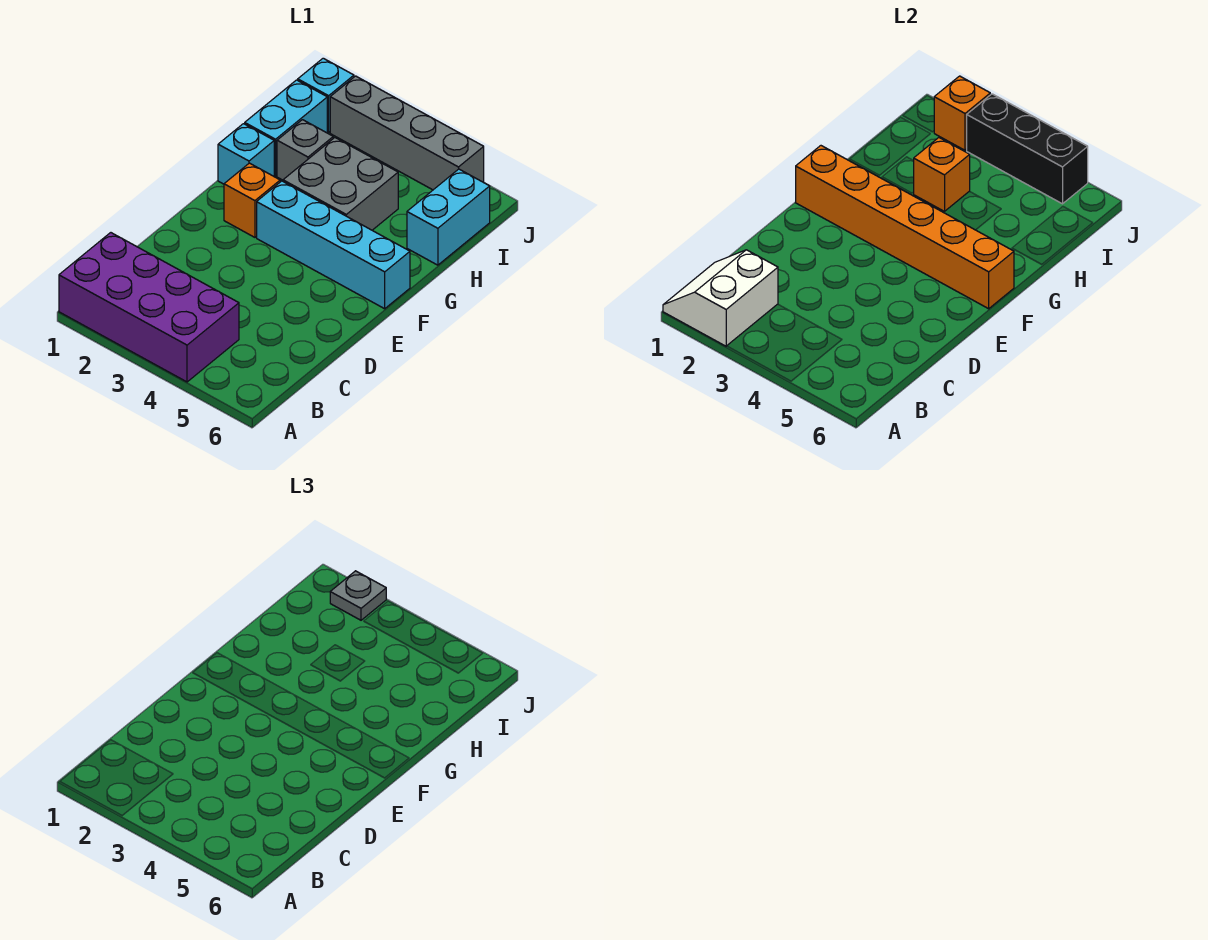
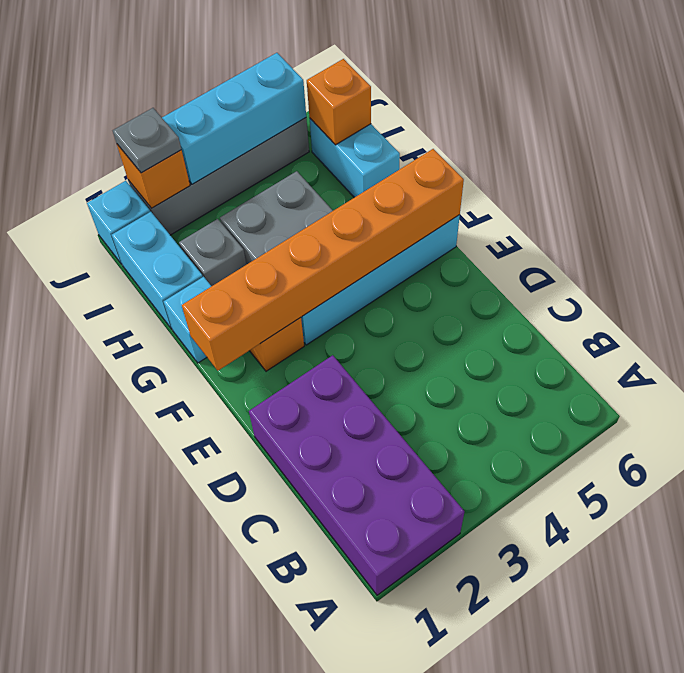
purple 2x4 brick [59,233,239,382] -> purple 2x4 brick turned to [249,355,464,595]
white 2x2 slope [663,250,778,346] -> none
orange 1x1 brick [914,138,970,211] -> orange 1x1 brick moved to [307,59,371,145]
black 1x3 brick [966,94,1088,204] -> cyan 1x3 brick [162,53,306,184]

